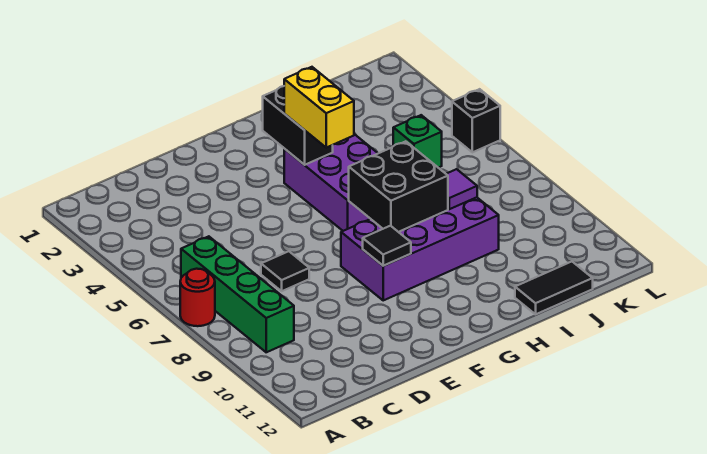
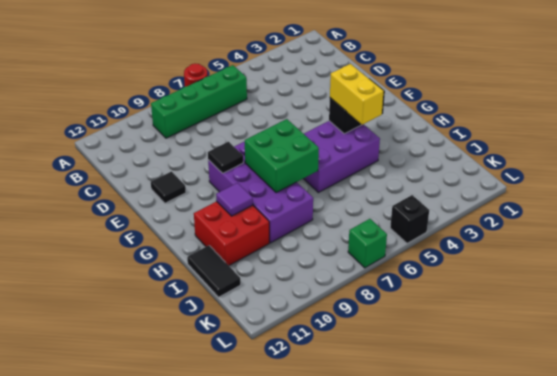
black 1x1 tile [261,251,309,291] -> black 1x1 tile moved to [151,172,186,203]
yellow 1x2 brick [284,67,354,148] -> yellow 1x2 brick turned to [330,64,384,125]
black 2x2 brick [349,141,448,232] -> green 2x2 brick [244,119,319,193]
none -> red 2x2 brick [194,201,269,266]
purple 1x1 tile [447,169,477,209] -> purple 1x1 tile moved to [216,183,253,216]
green 1x1 brick [393,115,442,168] -> green 1x1 brick moved to [348,219,387,268]

